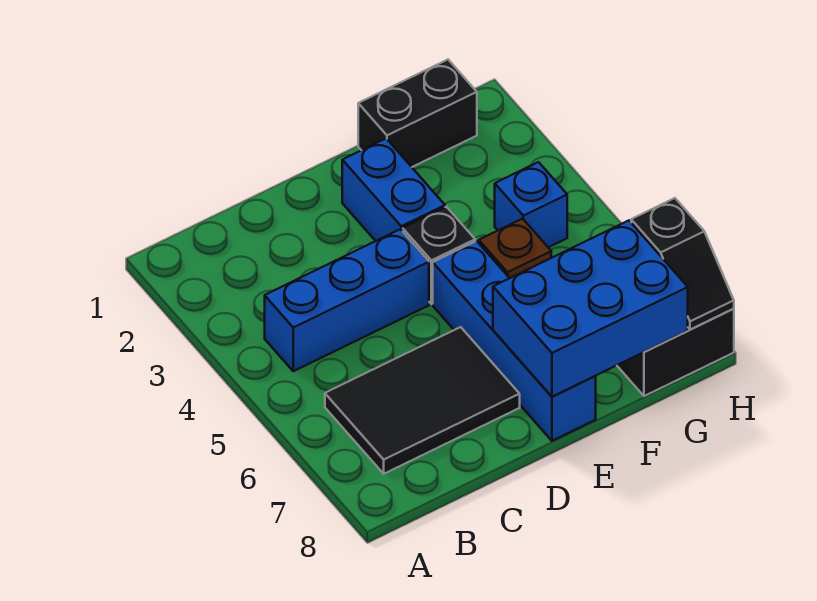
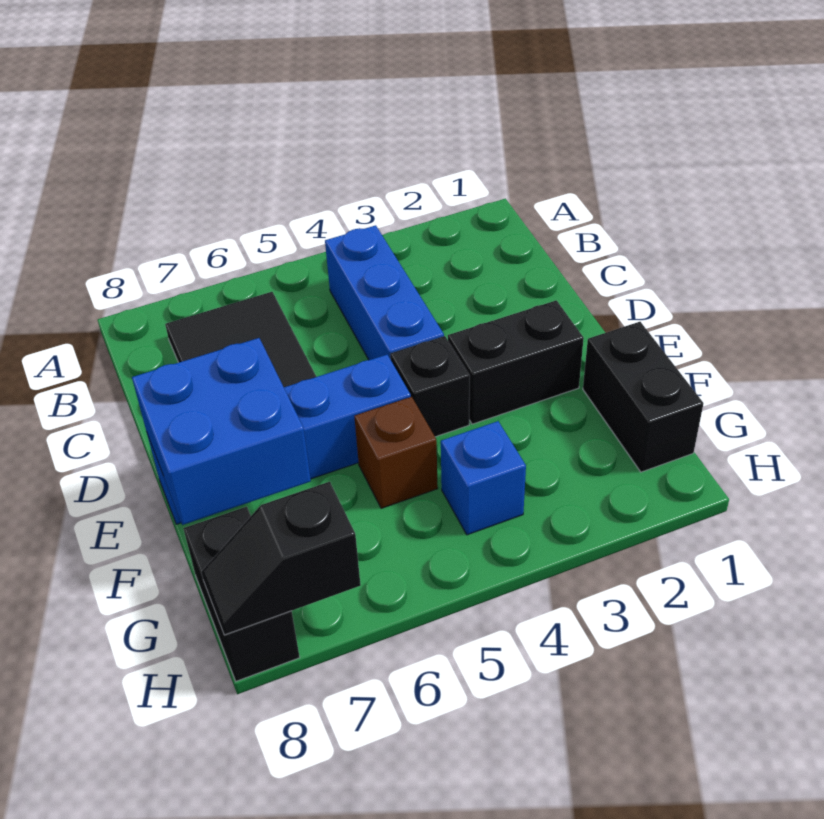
blue 1x2 brick [342,139,445,241] -> black 1x2 brick [448,300,584,424]
blue 2x3 brick [493,221,688,397] -> blue 2x2 brick [132,338,311,525]

